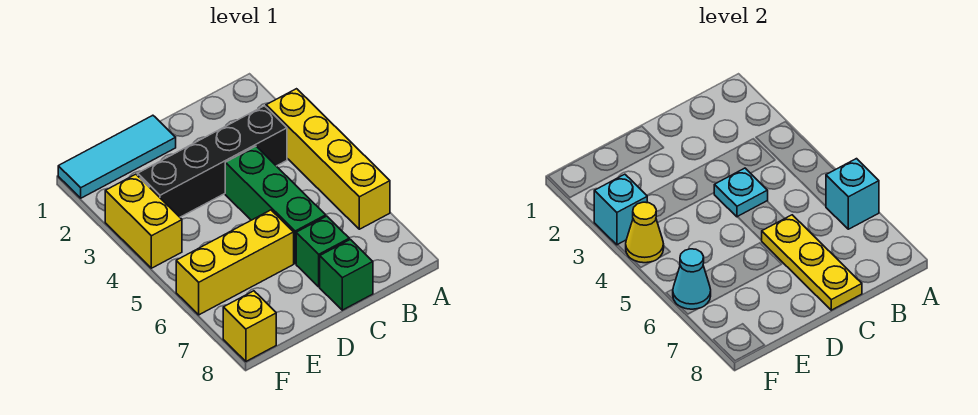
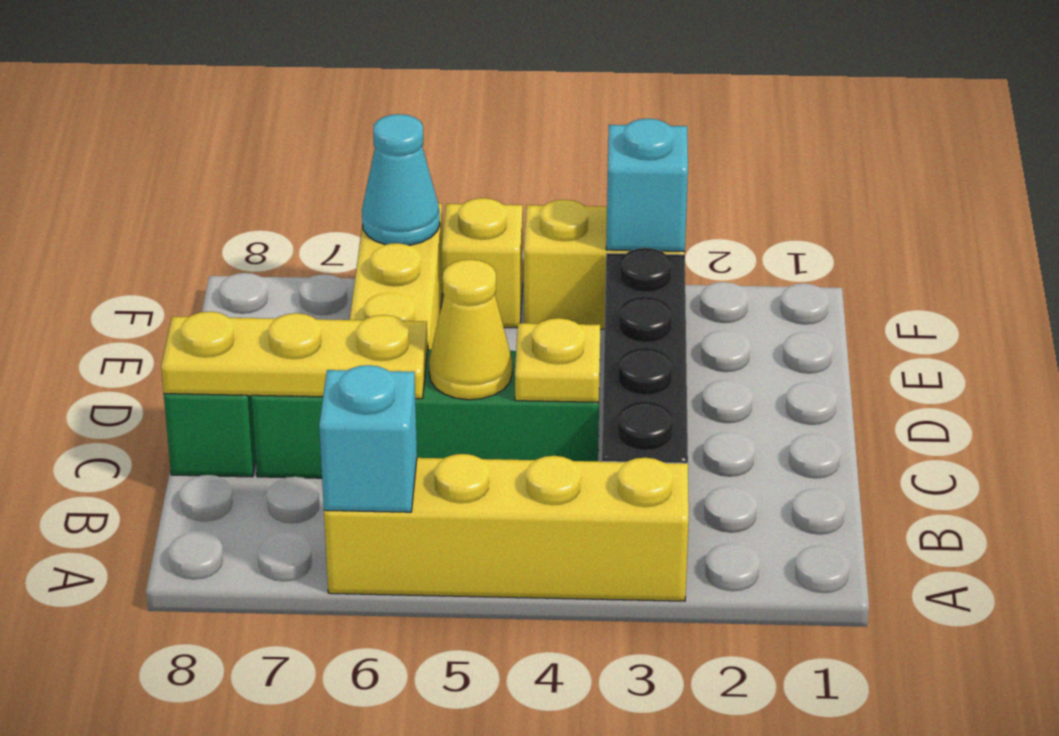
cyan 1x1 plate [714,168,768,217] -> yellow 1x1 plate [515,318,600,402]
cyan 1x3 tile [58,115,176,198] -> none
yellow 1x1 cone [626,202,664,263] -> yellow 1x1 cone moved to [429,259,512,400]
yellow 1x1 brick [223,291,276,361] -> yellow 1x1 brick moved to [442,198,523,328]

